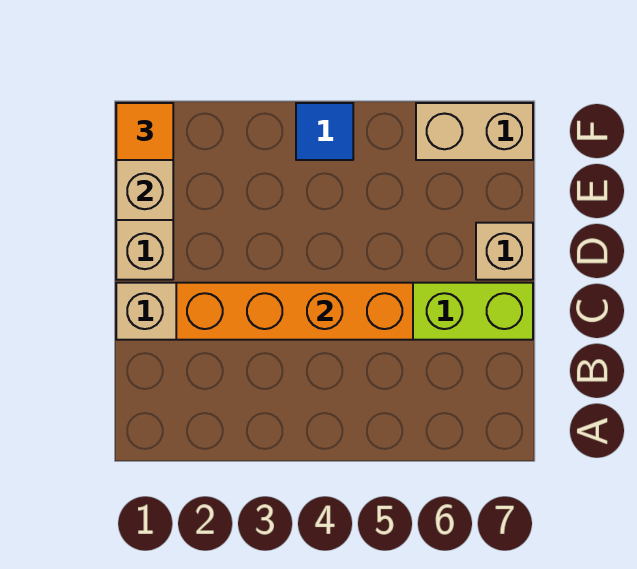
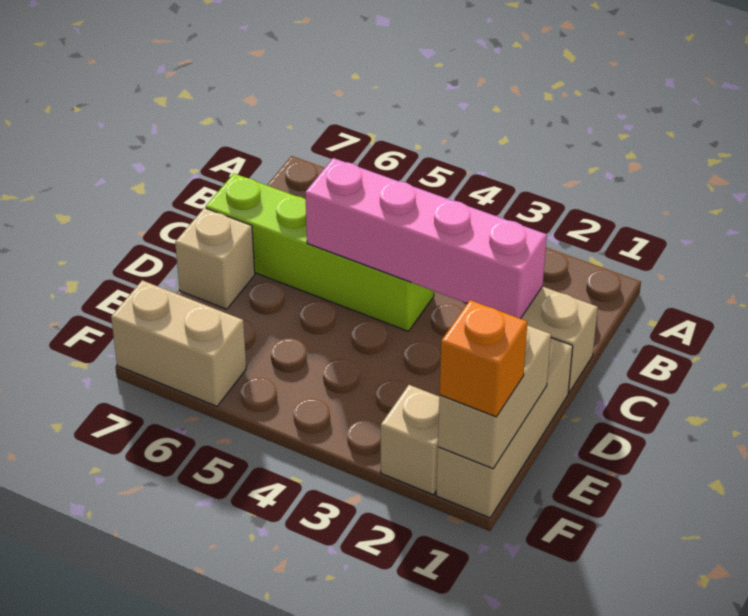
orange 1x4 brick [176,283,413,340] -> pink 1x4 brick [305,158,547,319]
orange 1x1 tile [116,103,173,160] -> orange 1x1 brick [440,300,527,417]
none -> tan 1x1 brick [381,385,439,495]
blue 1x1 tile [296,103,353,160] -> none

